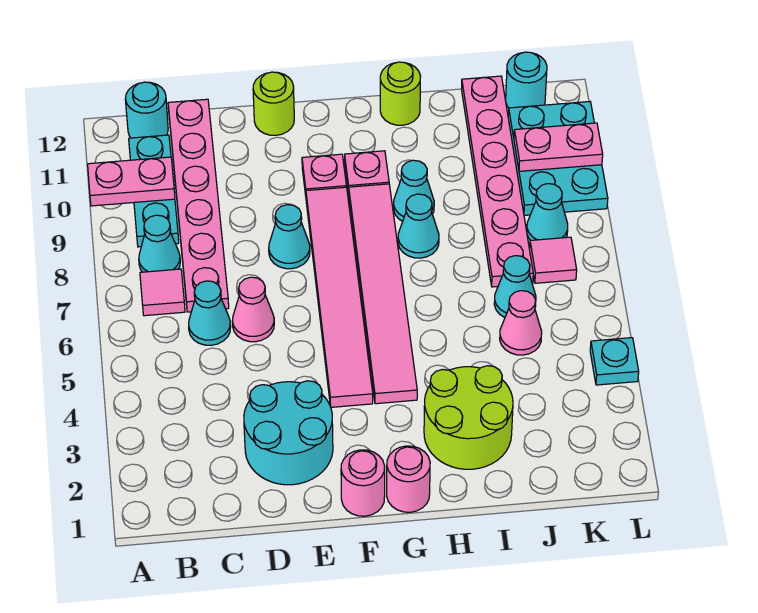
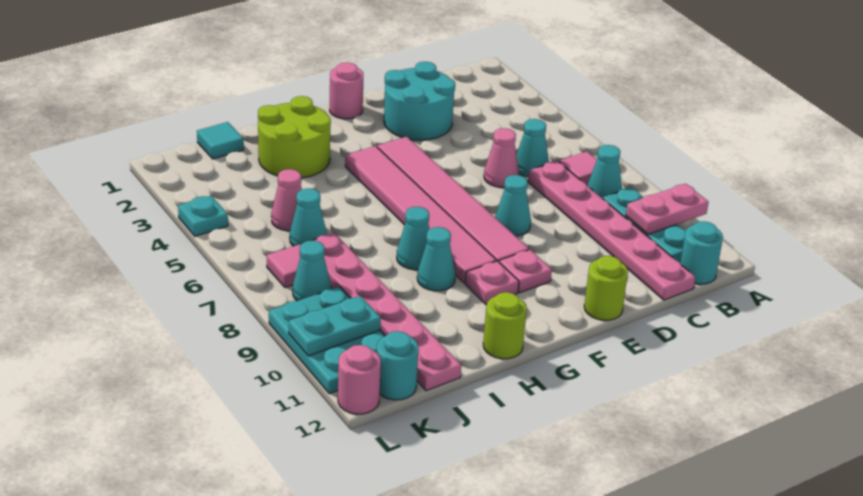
pink 1x1 round brick [387,446,430,512] -> pink 1x1 round brick moved to [338,345,381,414]
none -> cyan 1x1 tile [197,122,244,159]
pink 1x2 plate [514,123,603,171] -> cyan 1x2 plate [289,296,381,356]

